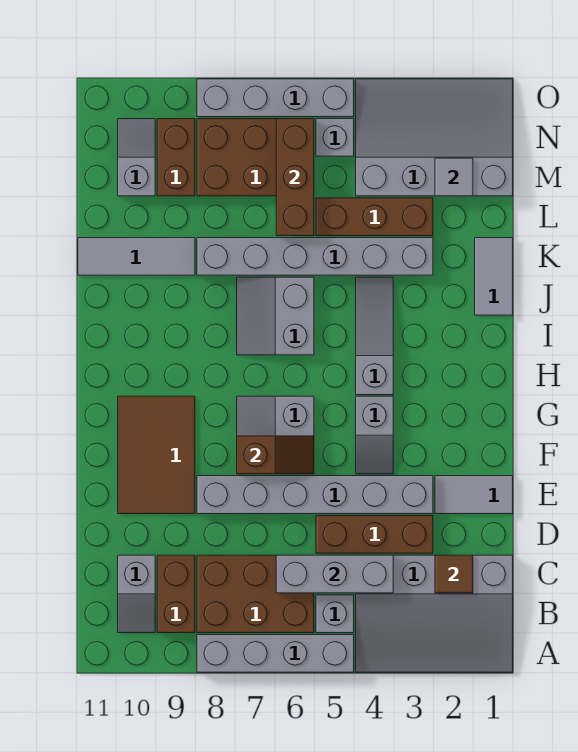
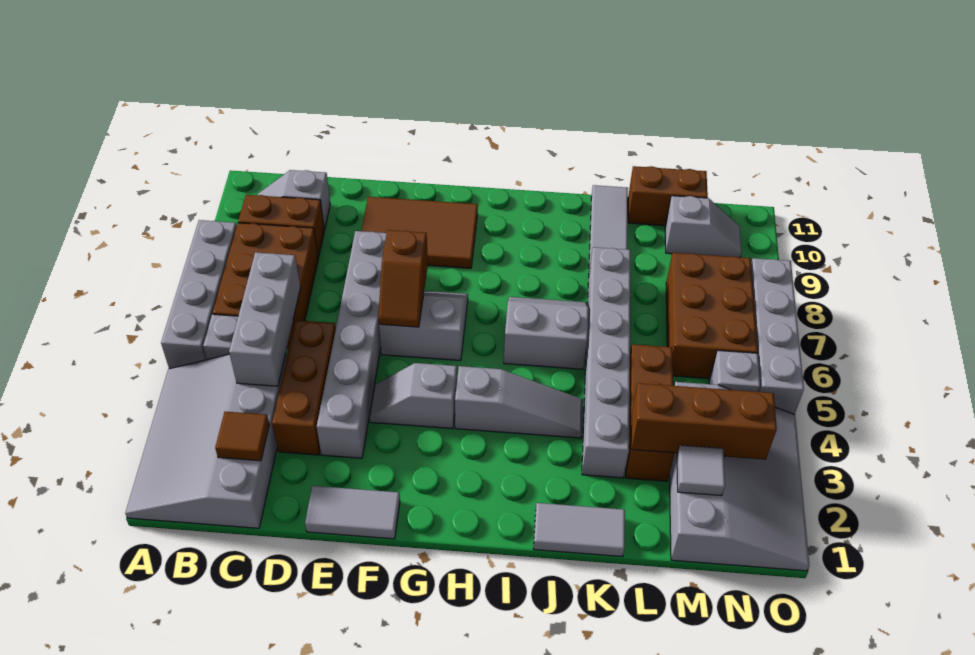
grey 1x2 tile [435,476,513,514] -> grey 1x2 tile turned to [305,486,400,539]
brown 1x3 brick [276,119,314,236] -> brown 1x3 brick moved to [631,383,777,460]
brown 1x2 brick [157,119,195,196] -> brown 1x2 brick moved to [628,166,708,226]

